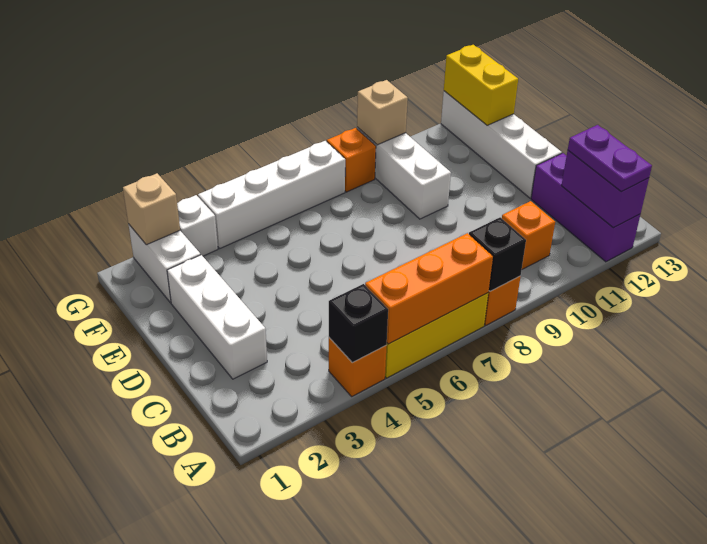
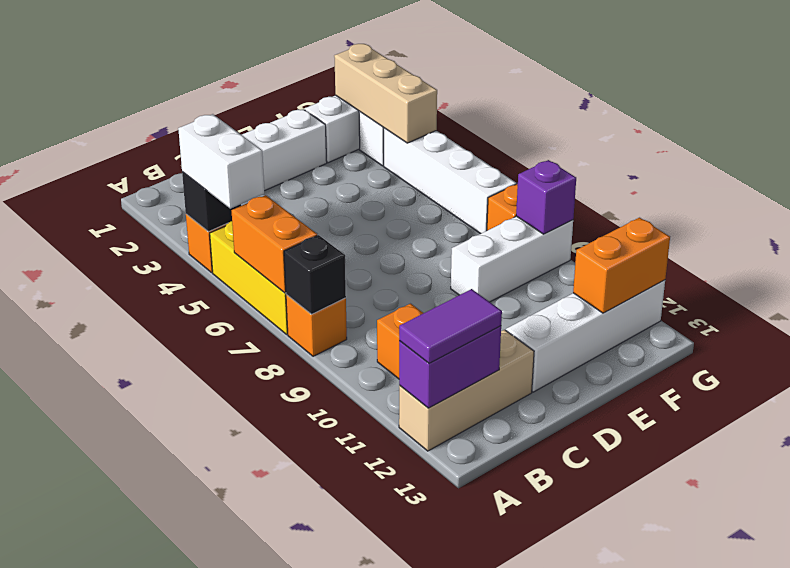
none -> white 1x2 brick [178,114,264,209]
orange 1x3 brick [365,233,493,344] -> orange 1x2 brick [232,195,317,293]
purple 1x3 brick [531,153,640,262] -> tan 1x3 brick [399,330,534,451]
purple 1x2 plate [568,125,652,192] -> purple 1x2 tile [399,289,502,363]
yellow 1x2 brick [444,45,518,125] -> orange 1x2 brick [573,218,670,313]
tan 1x1 brick [123,173,180,245] -> tan 1x3 brick [334,44,437,143]
tan 1x1 brick [357,80,408,145] -> purple 1x1 brick [516,160,576,234]

